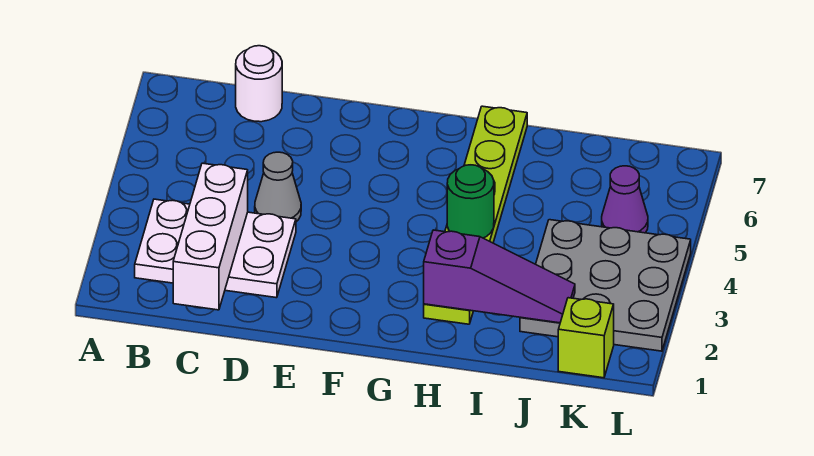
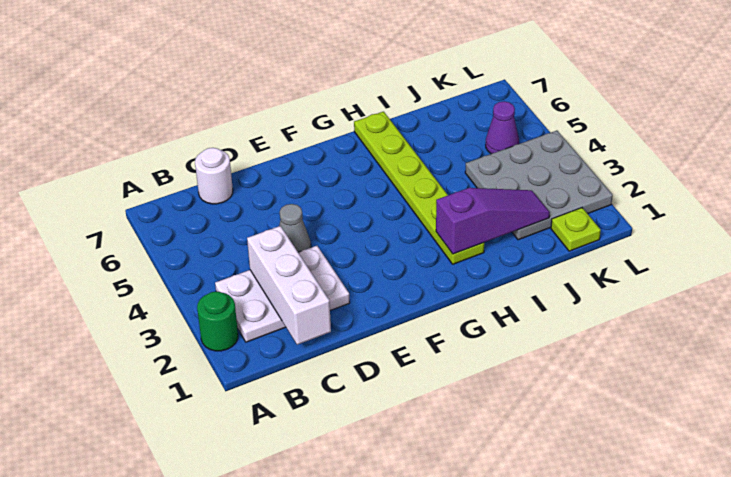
green 1x1 round brick [447,165,494,238] -> green 1x1 round brick moved to [197,291,238,351]
lime 1x1 brick [558,298,614,378] -> lime 1x1 plate [551,208,601,251]

